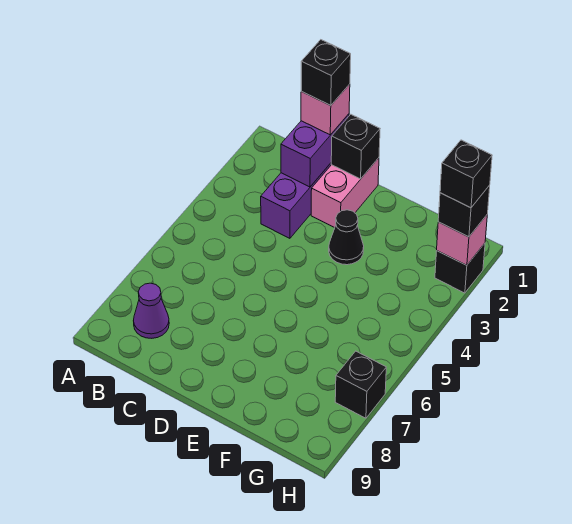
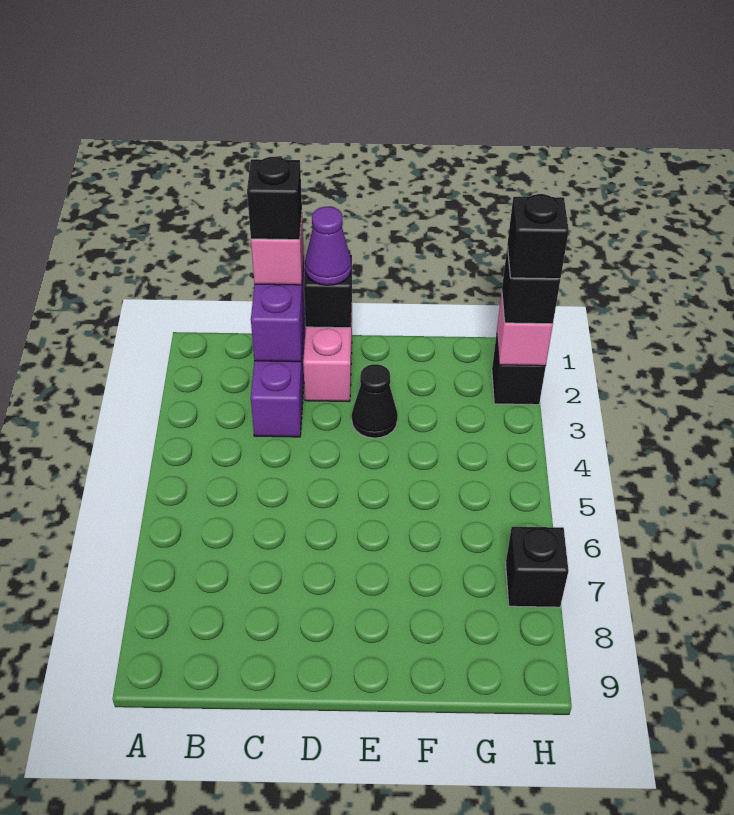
purple 1x1 cone [133,283,169,338] -> purple 1x1 cone moved to [305,207,351,285]

